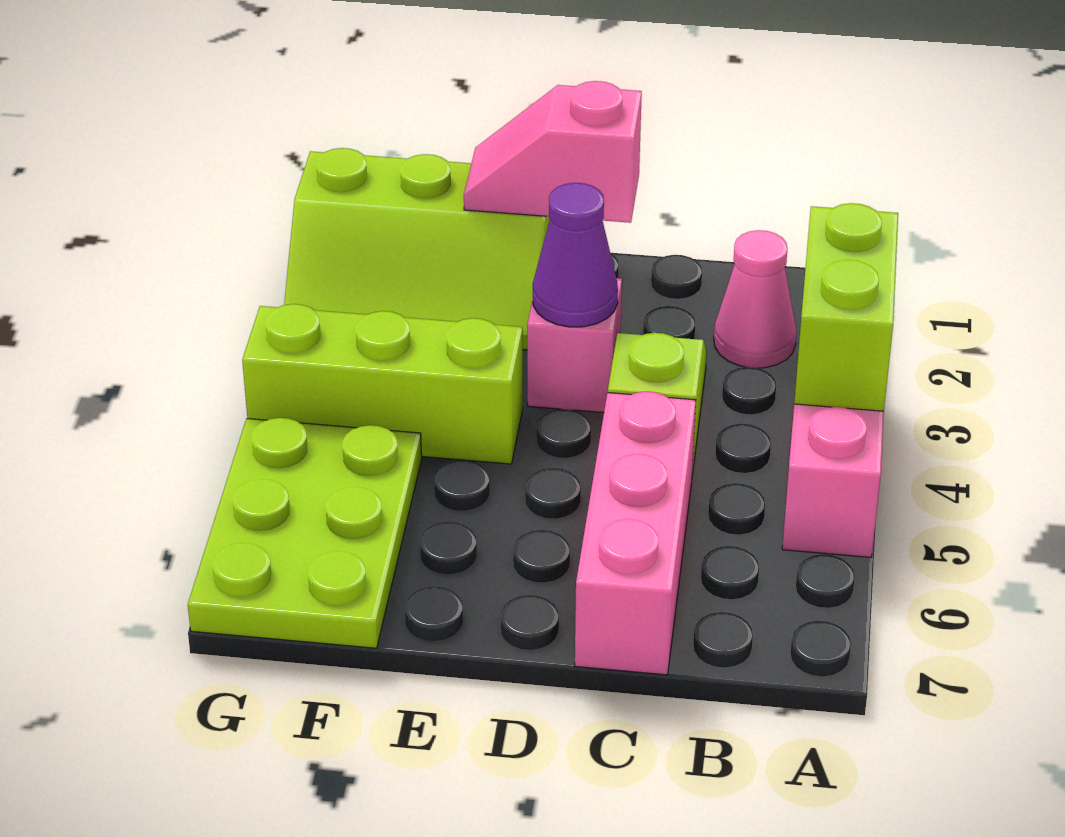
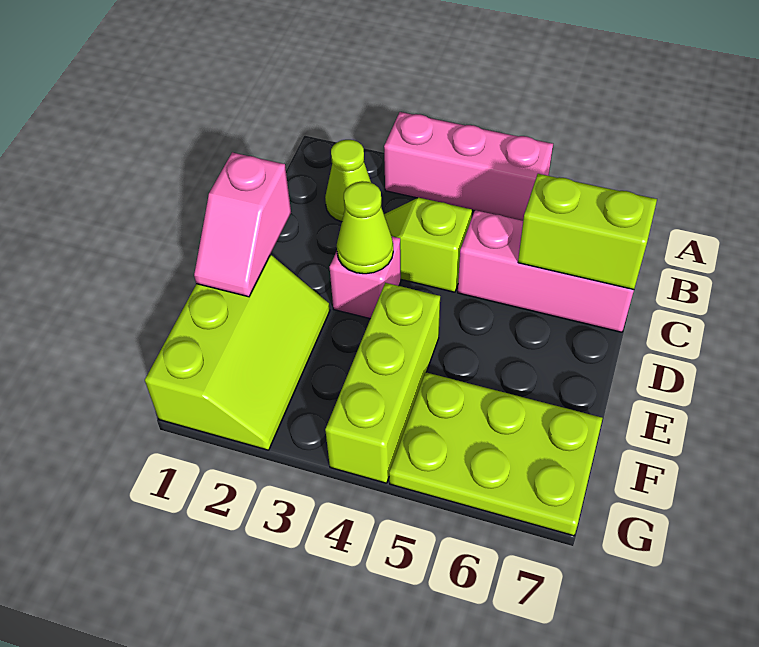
lime 1x2 brick [794,203,898,411] -> lime 1x2 brick moved to [518,174,657,289]
pink 1x1 cone [714,230,796,368] -> lime 1x1 cone [325,140,371,222]
purple 1x1 cone [533,183,618,327] -> lime 1x1 cone [337,181,393,274]

